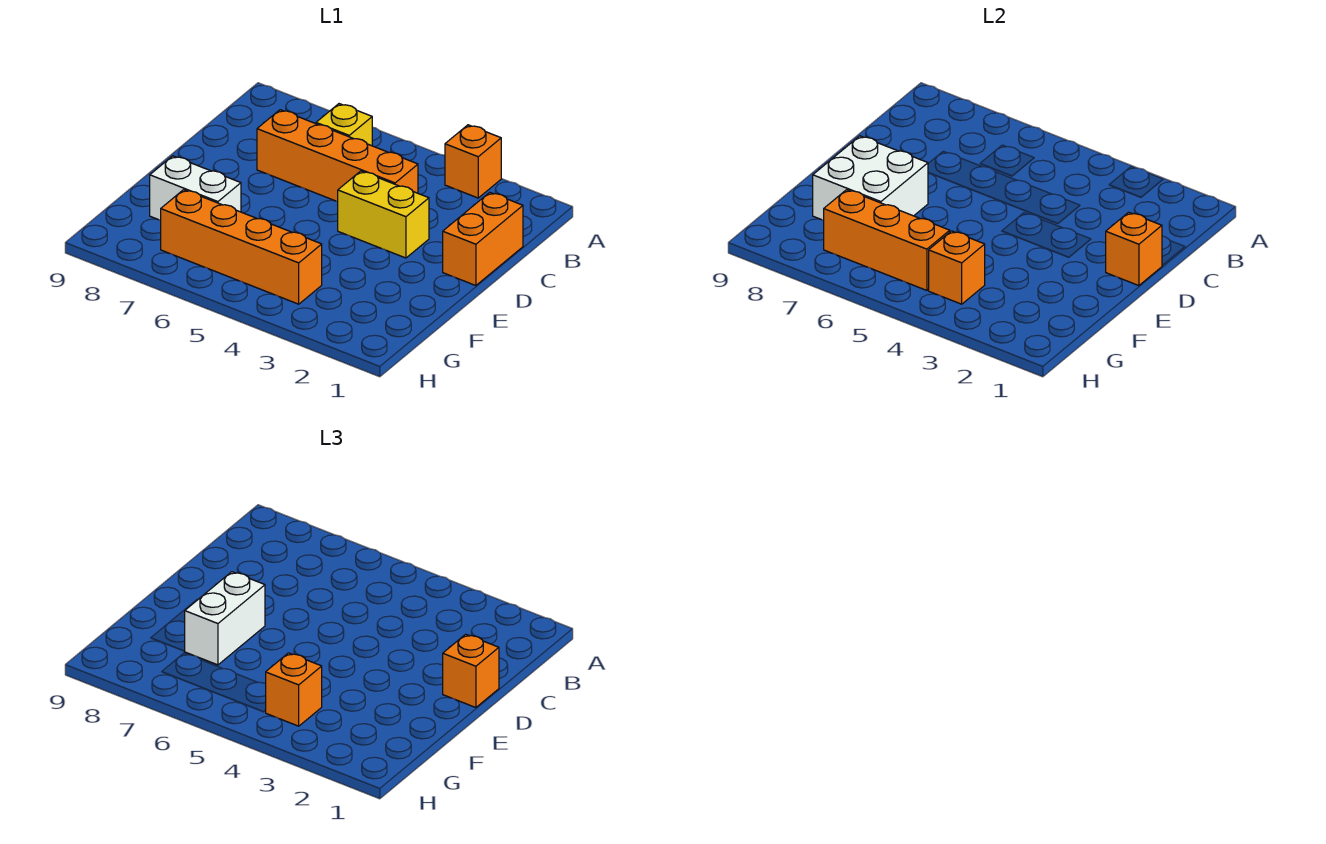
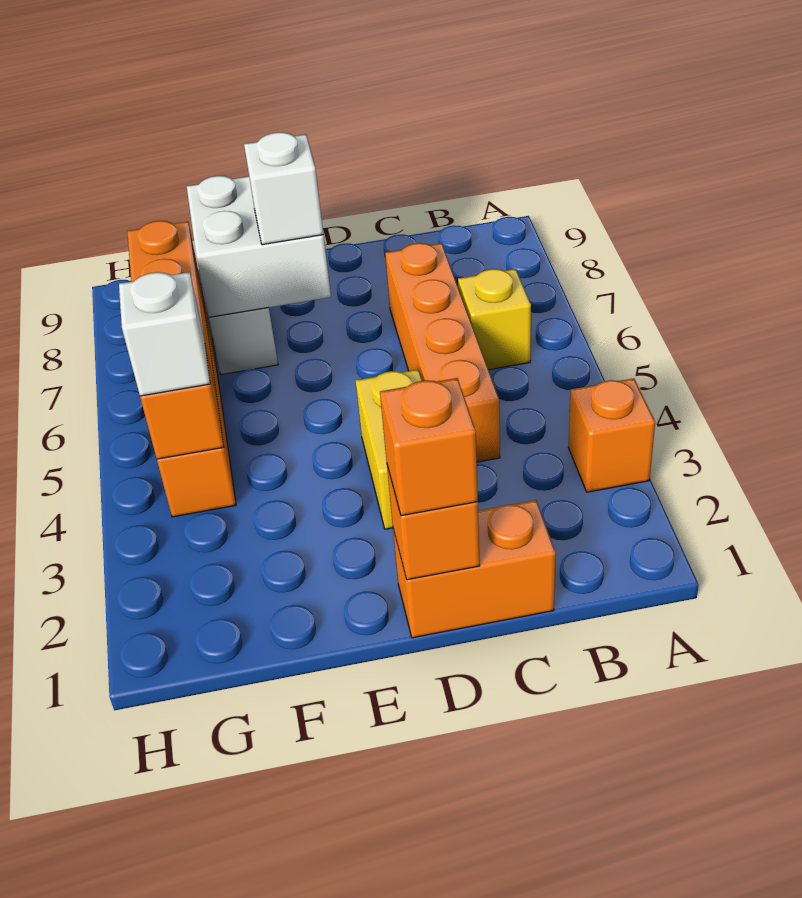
white 1x2 brick [185,572,265,665] -> white 1x1 brick [244,132,323,245]
orange 1x1 brick [266,653,322,726] -> white 1x1 brick [119,272,210,396]

